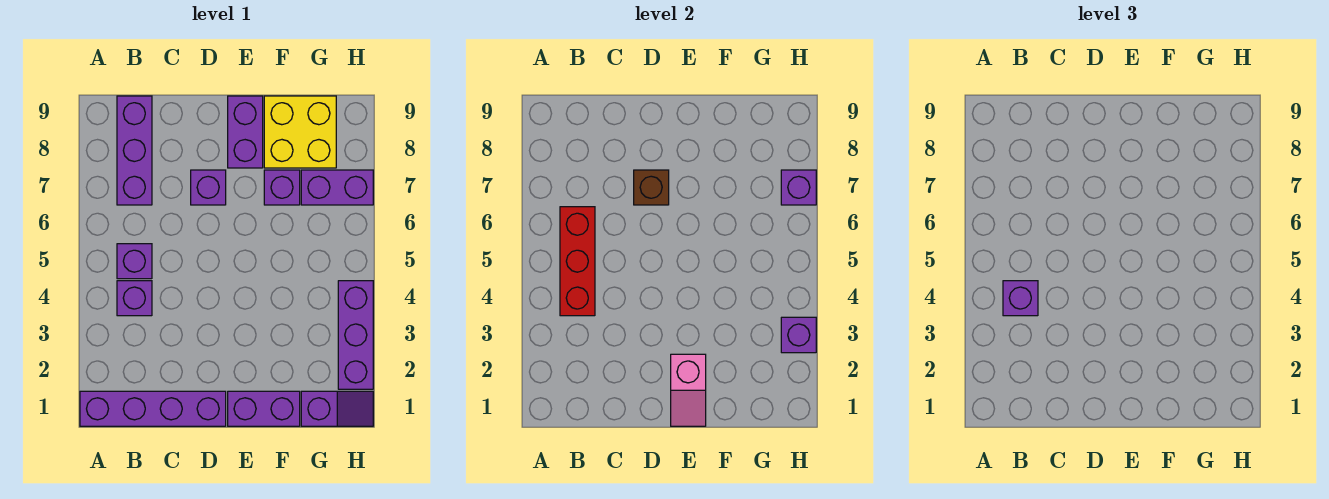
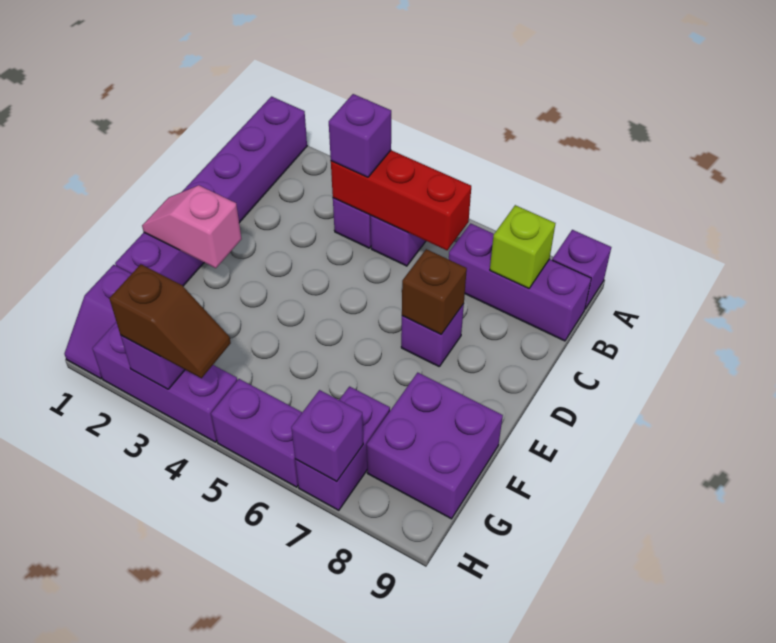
none -> lime 1x1 brick [490,205,555,289]
purple 1x2 brick [228,96,263,168] -> purple 1x2 brick moved to [211,379,302,487]
purple 1x1 brick [264,170,300,205] -> purple 1x1 brick moved to [552,230,611,309]
yellow 2x2 brick [264,96,336,168] -> purple 2x2 brick [367,373,503,519]
none -> brown 1x2 slope [109,264,231,378]

